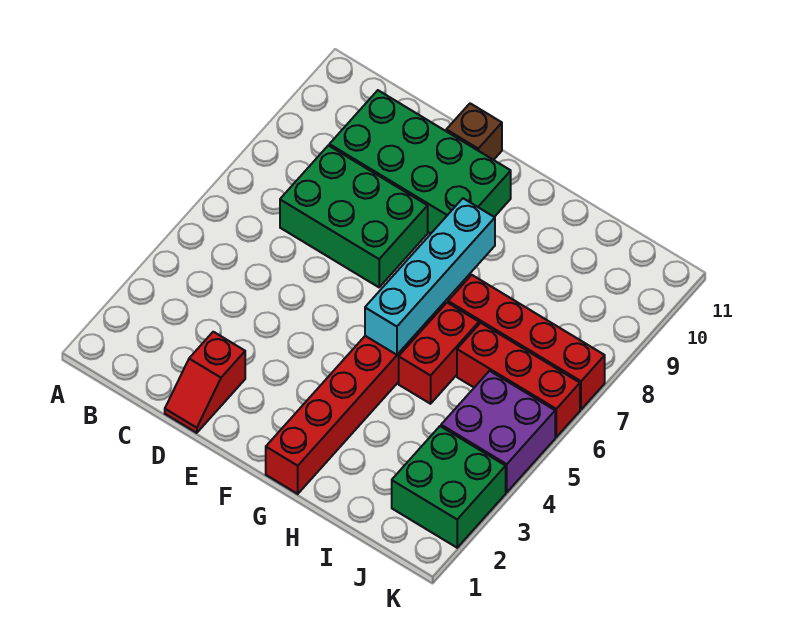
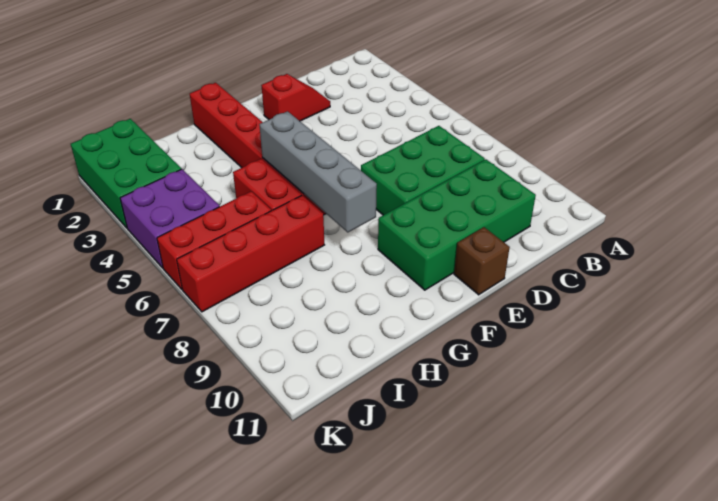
red 1x2 slope [165,332,245,433] -> red 1x2 slope turned to [261,74,330,121]
cyan 1x4 brick [365,198,495,355] -> grey 1x4 brick [259,111,377,232]
green 2x2 brick [392,426,506,548] -> green 2x3 brick [71,119,181,228]

